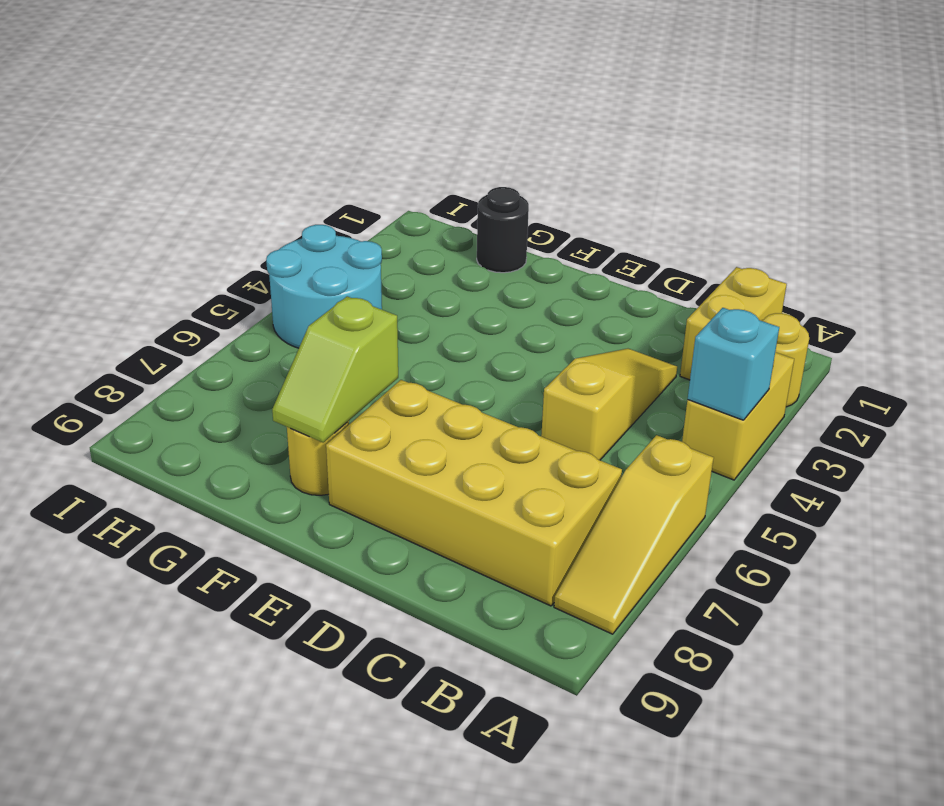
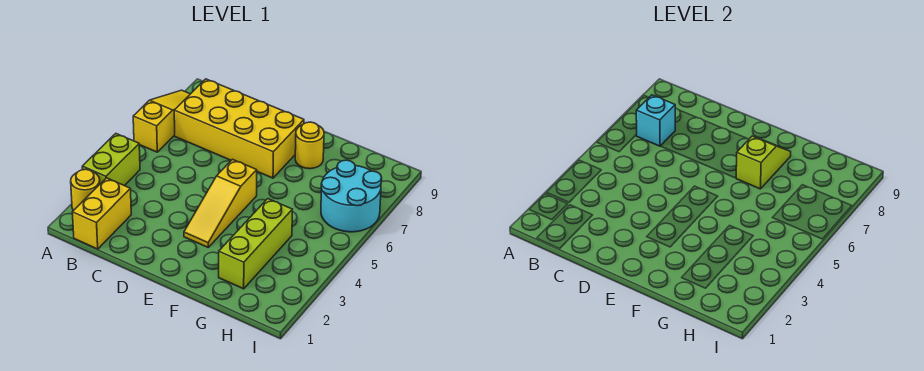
yellow 1x2 brick [682,352,794,480] -> lime 1x2 brick [82,134,140,186]
cyan 1x1 brick [688,308,779,420] -> cyan 1x1 brick moved to [636,95,675,146]
yellow 1x3 slope [541,349,677,460] -> yellow 1x3 slope moved to [184,159,257,247]
black 1x1 round brick [477,187,529,273] -> none
none -> lime 1x3 brick [219,199,292,289]
cyan 2x2 round brick [266,225,382,348] -> cyan 2x2 round brick moved to [321,160,382,232]

